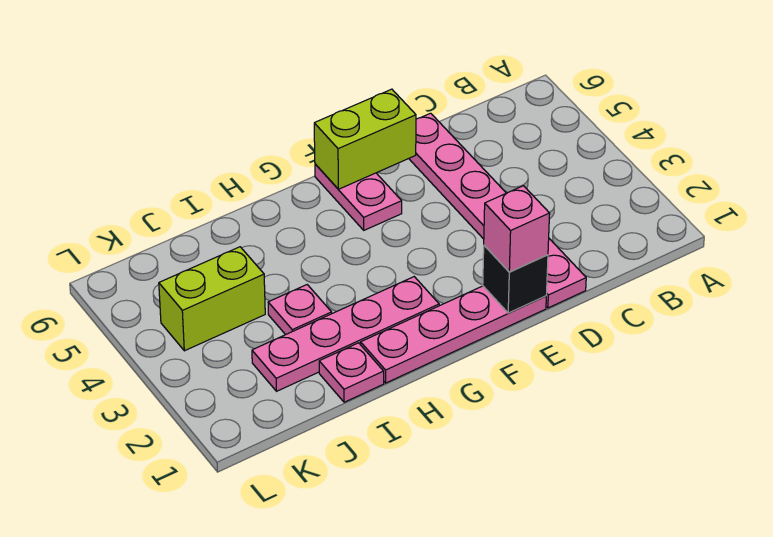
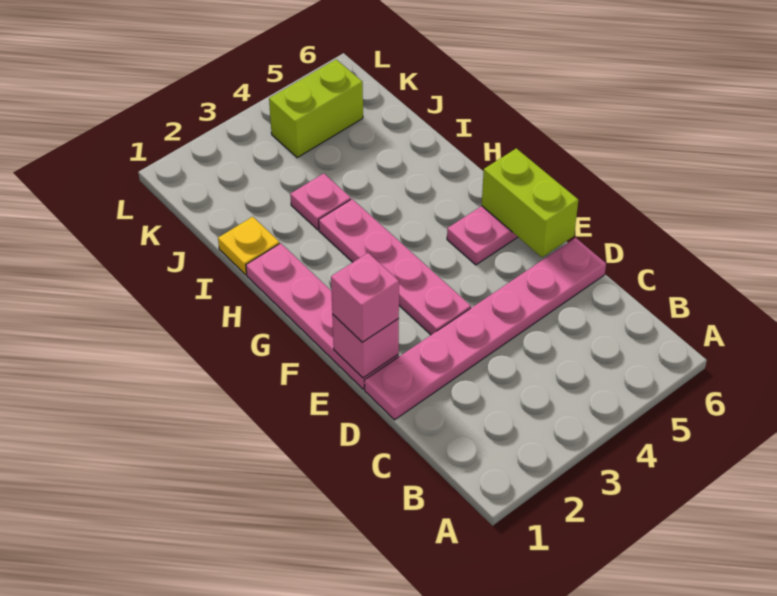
black 1x1 brick [483,245,548,313] -> pink 1x1 brick [332,314,399,378]
pink 1x4 plate [252,277,439,391] -> pink 1x4 plate moved to [319,199,471,335]
pink 1x1 plate [319,343,384,402] -> yellow 1x1 plate [218,217,280,275]
lime 1x2 brick [159,247,265,351] -> lime 1x2 brick turned to [269,59,363,158]

